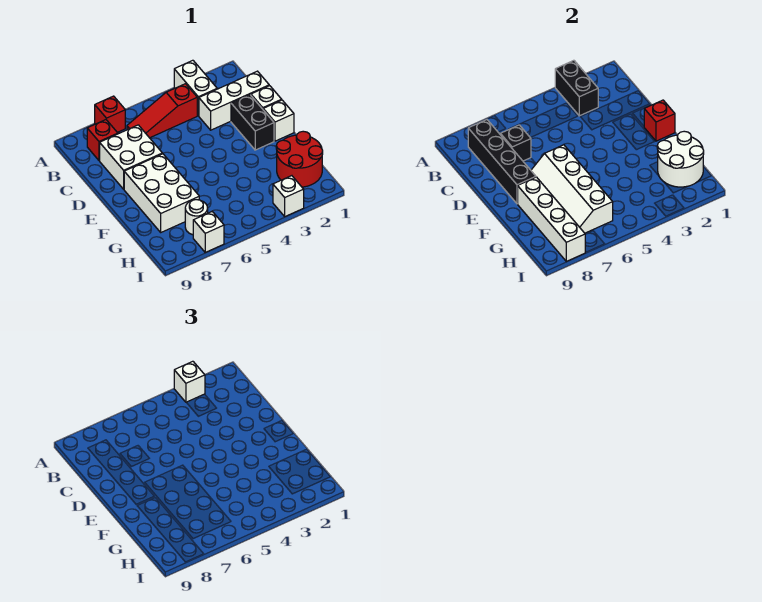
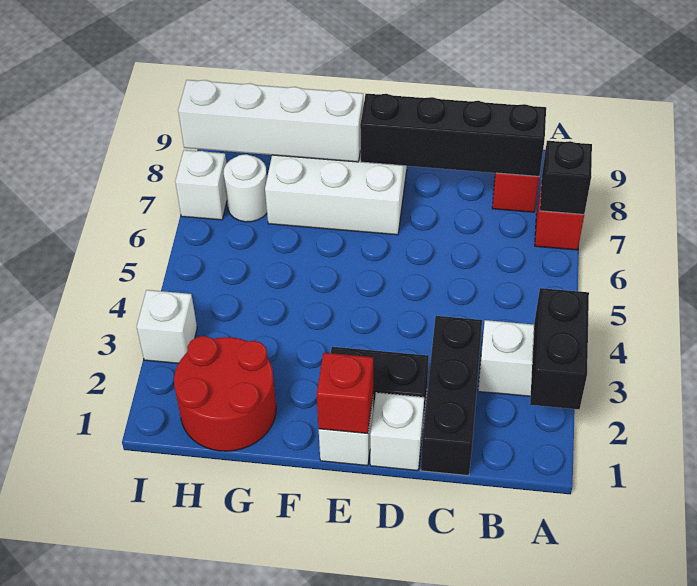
black 1x2 brick [555,60,598,116] -> black 1x2 brick turned to [530,288,589,409]
white 1x1 brick [174,361,205,402] -> none
red 1x3 slope [127,84,197,138] -> none
white 1x3 brick [199,71,269,130] -> black 1x3 brick [421,316,482,476]
white 2x2 brick [100,125,162,189] -> none
black 1x1 brick [500,125,531,161] -> black 1x1 brick moved to [540,141,592,214]
white 2x4 slope [531,145,613,233] -> none
white 2x2 round brick [657,131,704,187] -> none

